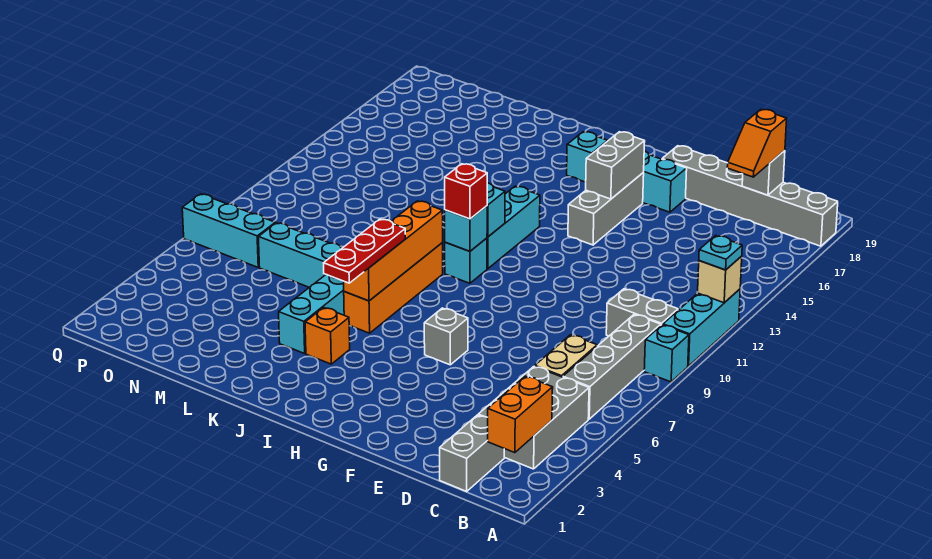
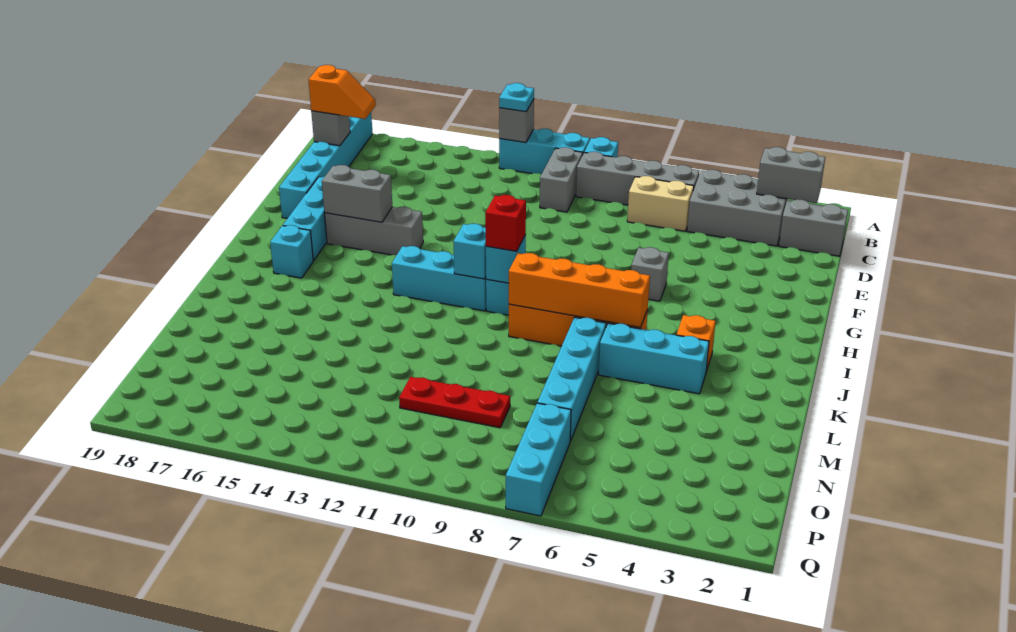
tan 1x1 brick [697,256,742,303] -> grey 1x1 brick [499,99,534,143]
grey 1x6 brick [662,146,838,246] -> cyan 1x6 brick [279,113,373,219]
orange 1x2 brick [488,376,553,453] -> grey 1x2 brick [757,147,825,203]
red 1x3 plate [324,219,405,283] -> red 1x3 plate moved to [399,377,510,428]

